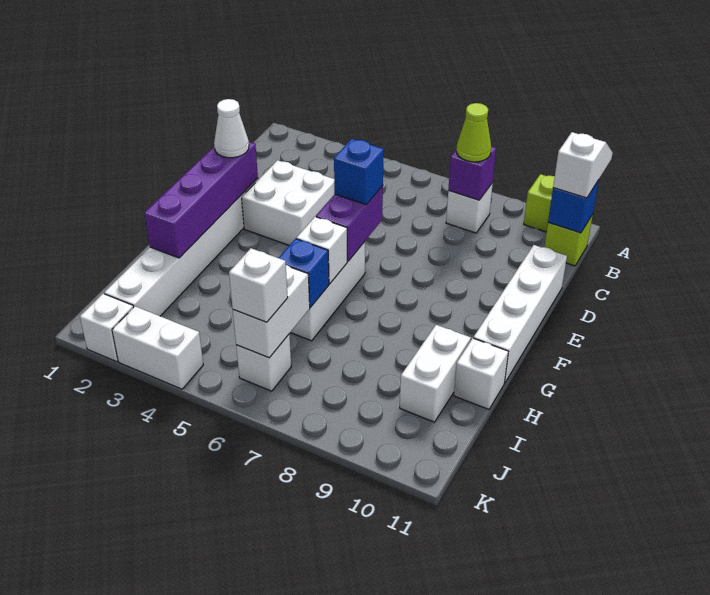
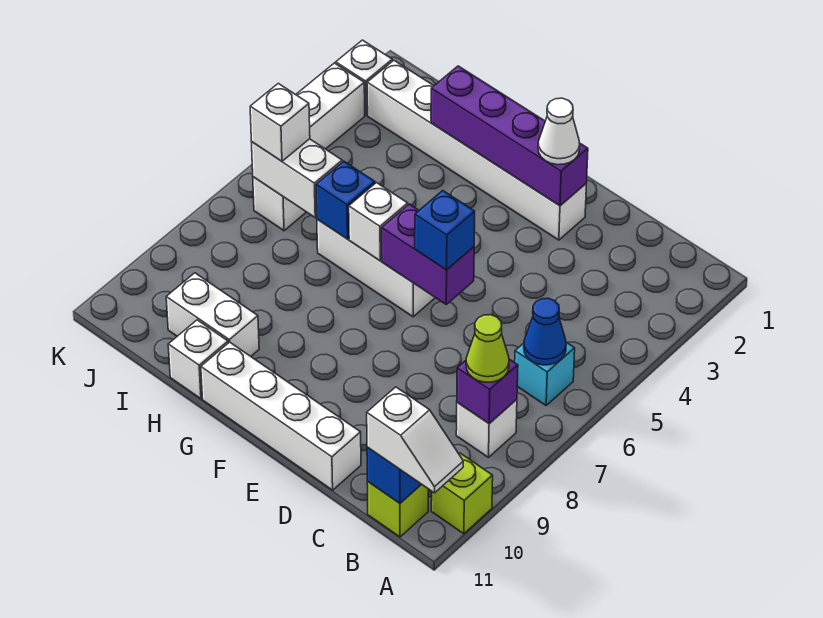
none -> cyan 1x1 brick [515,342,575,405]
none -> blue 1x1 cone [524,298,566,365]
white 2x2 brick [242,160,335,245] -> none

